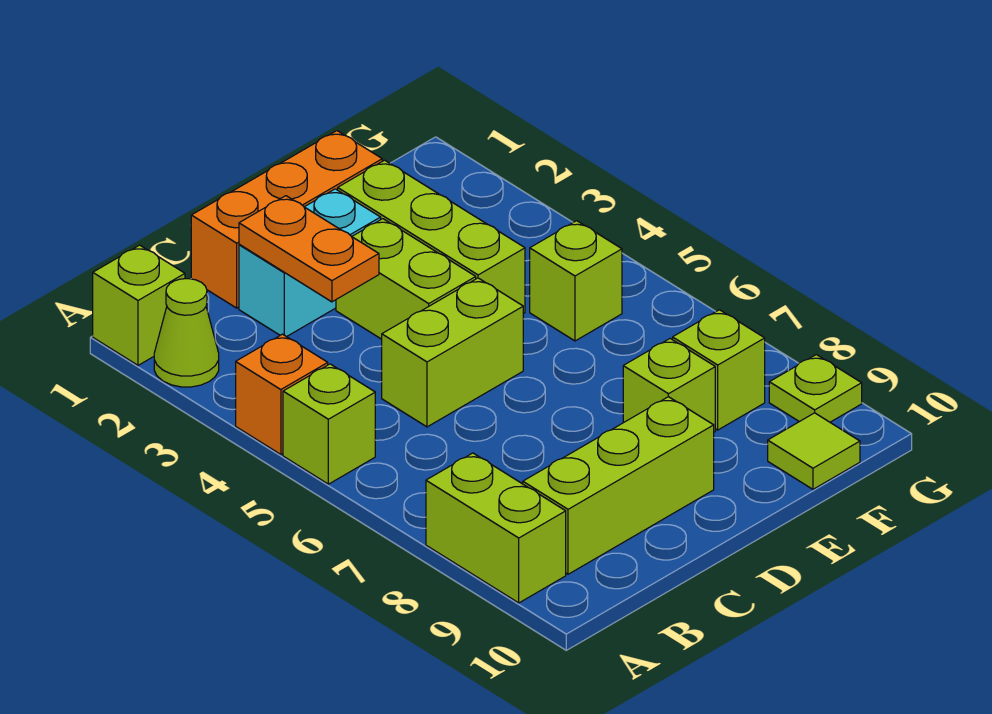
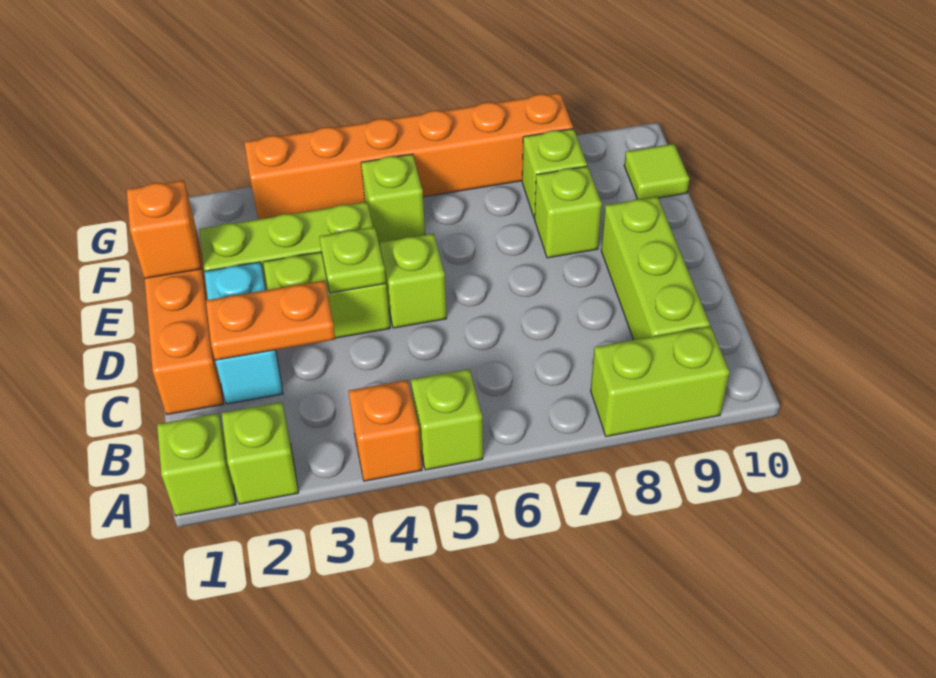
lime 1x1 cone [154,279,219,387] -> lime 1x1 brick [222,402,298,504]
lime 1x2 brick [382,278,523,427] -> lime 1x1 brick [380,234,447,328]
none -> orange 1x1 brick [127,180,201,278]
none -> orange 1x6 brick [244,93,573,219]
lime 1x1 plate [769,355,862,422] -> lime 1x1 plate moved to [319,227,386,293]

